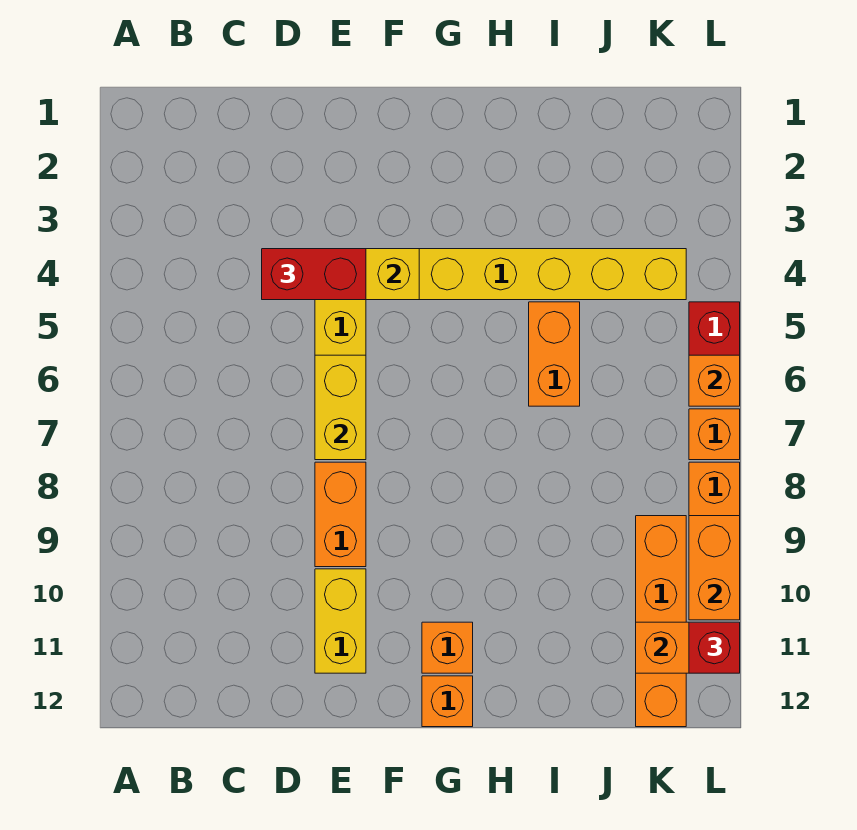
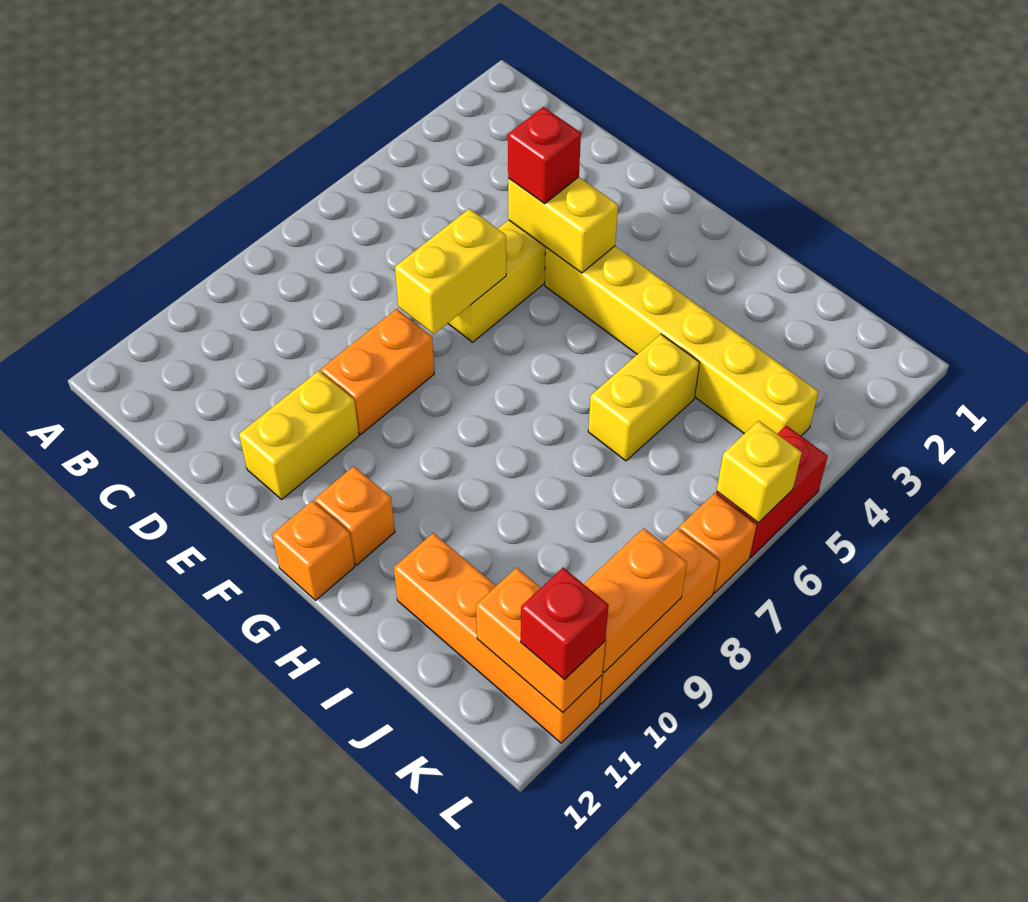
red 1x2 brick [262,249,366,300] -> red 1x1 brick [508,107,581,204]
orange 1x2 brick [529,302,580,406] -> yellow 1x2 brick [588,334,700,461]
orange 1x4 brick [636,516,686,727] -> orange 1x4 brick turned to [394,533,602,743]
orange 1x1 brick [689,355,740,406] -> yellow 1x1 brick [717,421,802,523]

